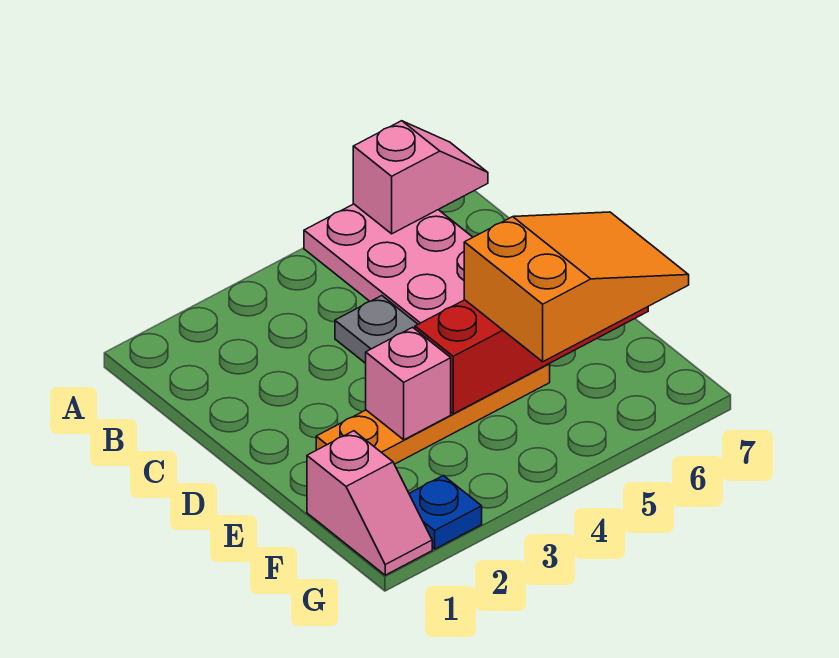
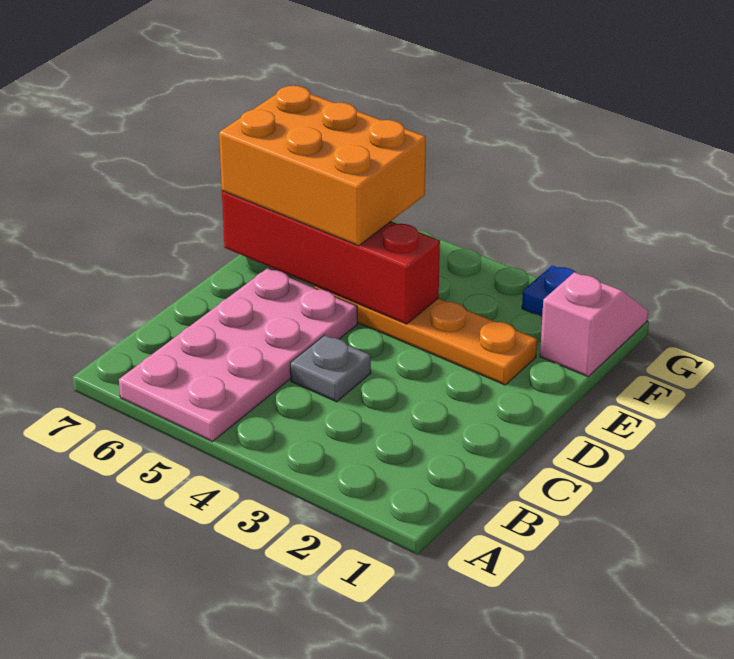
pink 1x2 slope [353,121,488,234] -> none
pink 1x1 brick [366,327,451,440] -> none
orange 2x3 slope [464,212,689,362] -> orange 2x3 brick [219,86,426,246]

